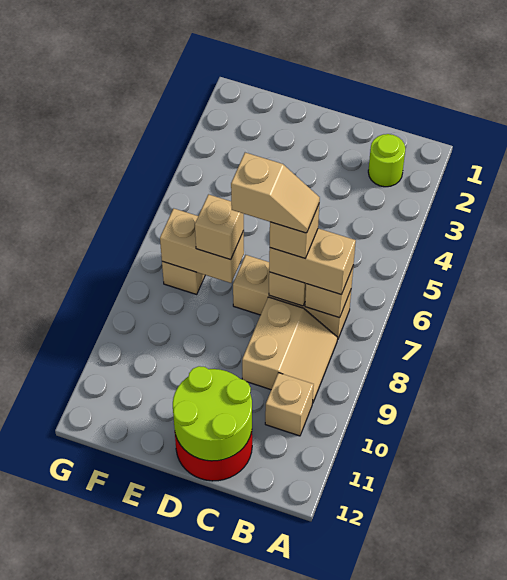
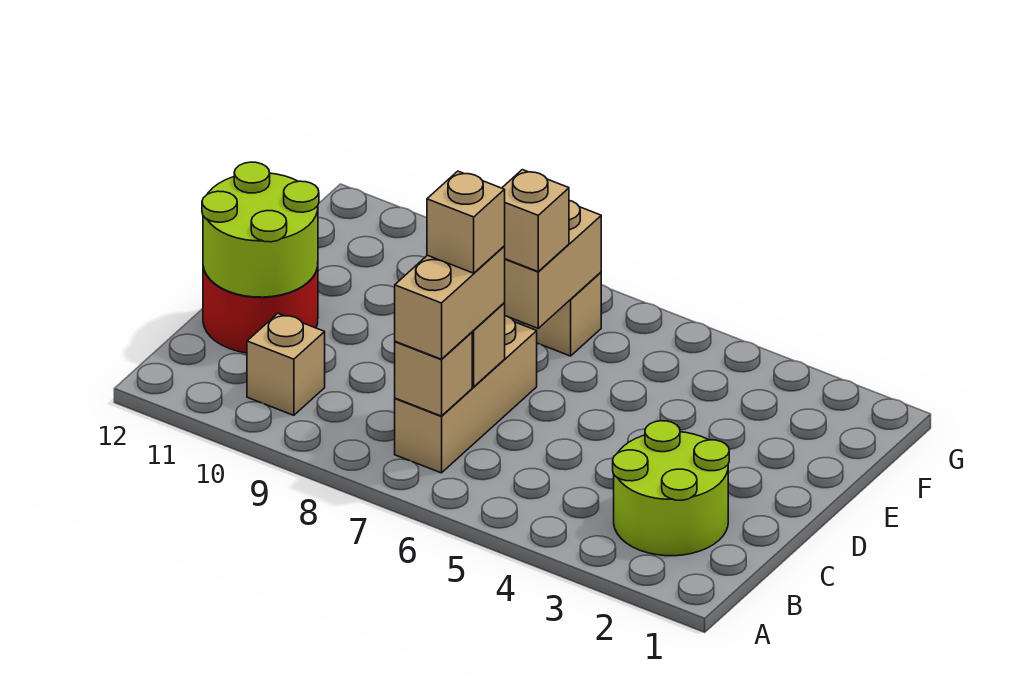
lime 1x1 round brick [368,134,405,187] -> lime 2x2 round brick [613,421,729,556]
tan 2x2 slope [242,297,338,402] -> none
tan 1x2 slope [231,153,320,233] -> none

